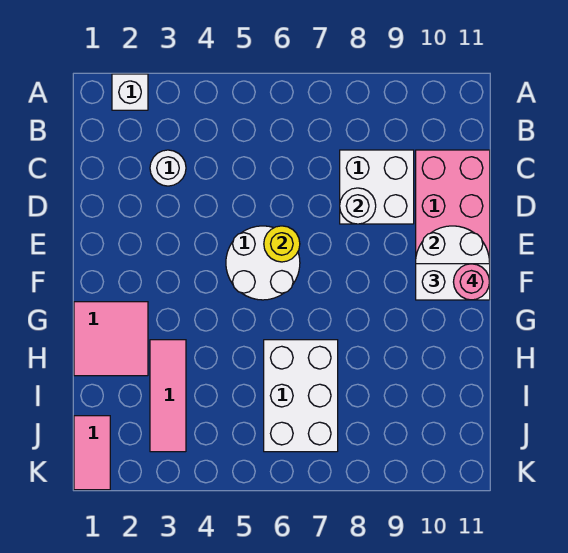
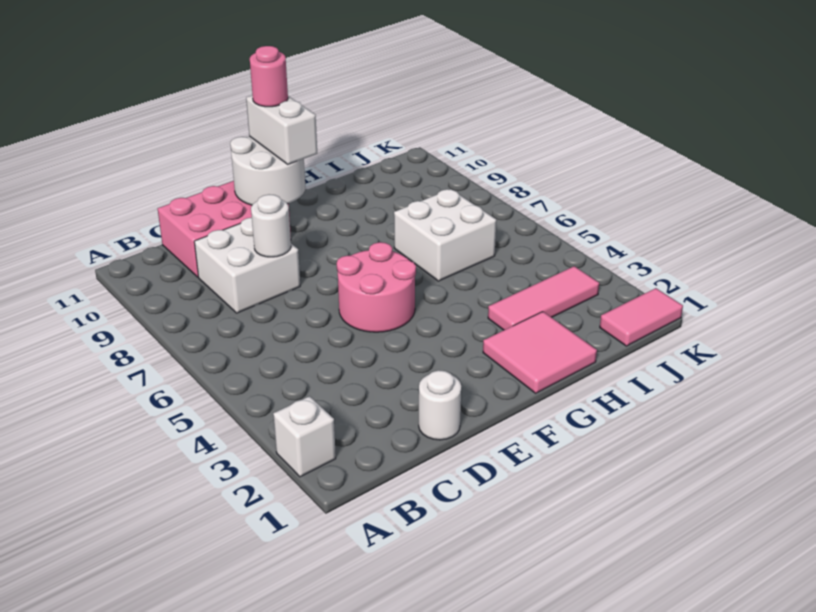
white 1x1 round brick [150,150,186,186] -> white 1x1 round brick moved to [419,370,461,440]
white 2x2 round brick [226,226,300,300] -> pink 2x2 round brick [337,242,416,332]
yellow 1x1 round brick [264,226,300,262] -> none
white 2x3 brick [264,340,338,452] -> white 2x2 brick [394,189,496,281]

